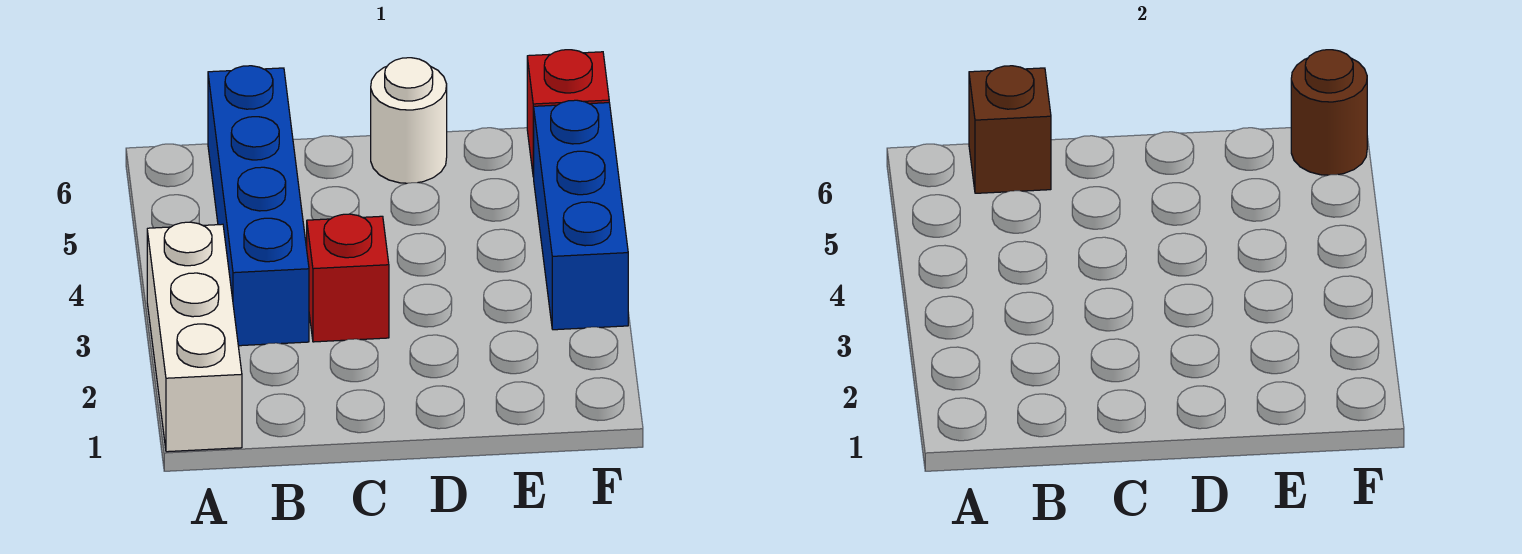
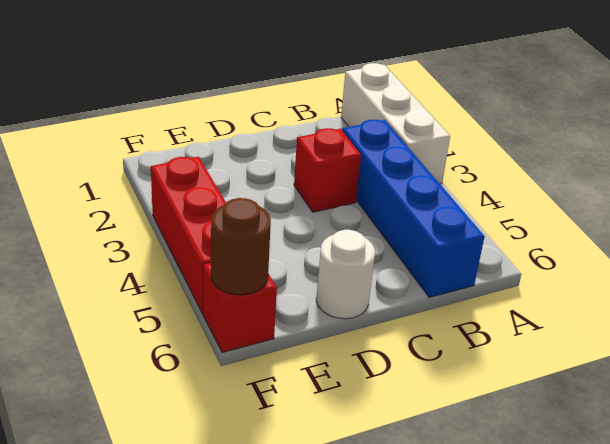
brown 1x1 brick [969,66,1051,193] -> none
blue 1x3 brick [534,100,628,330] -> red 1x3 brick [151,157,226,314]

